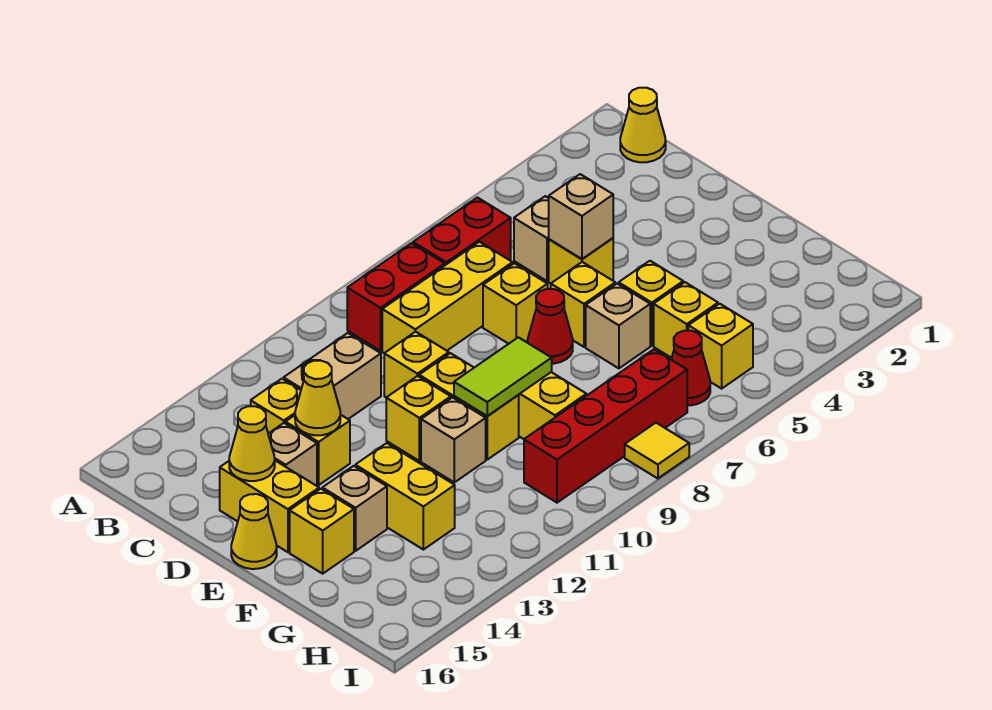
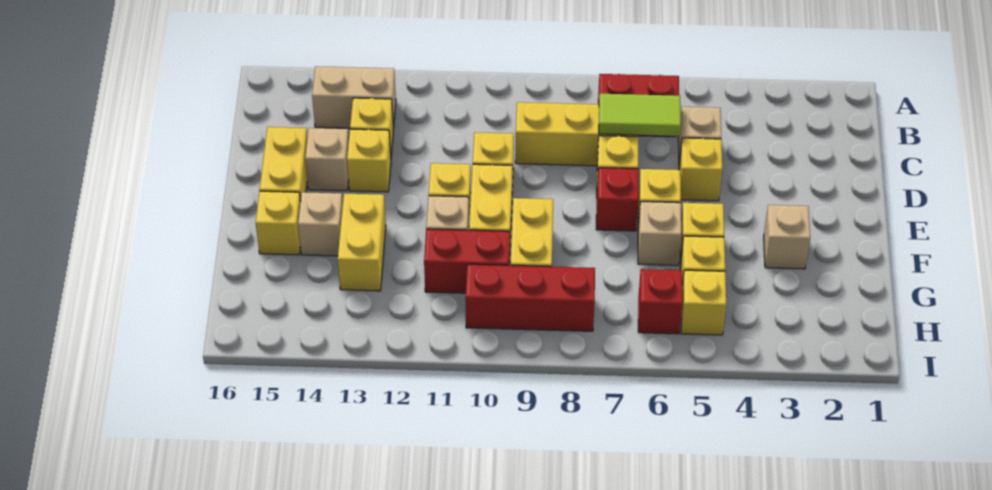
yellow 1x1 cone [620,88,666,162] -> none
red 1x2 brick [347,243,445,351] -> red 1x2 brick moved to [424,229,510,293]
tan 1x2 brick [284,333,381,419] -> tan 1x2 brick moved to [312,66,396,129]
tan 1x1 brick [549,174,613,259] -> tan 1x1 brick moved to [764,205,810,269]
yellow 1x1 cone [295,361,340,435] -> none
yellow 1x1 cone [229,406,275,481] -> none
red 1x1 cone [528,289,573,364] -> red 1x1 brick [596,168,638,231]
yellow 1x1 cone [231,494,277,569] -> none
lime 1x2 tile [454,337,552,416] -> lime 1x2 tile moved to [599,94,681,136]
red 1x1 cone [671,331,710,405] -> red 1x1 brick [638,269,682,334]
red 1x4 brick [524,349,687,503] -> red 1x3 brick [465,264,595,331]
yellow 1x1 tile [625,423,689,479] -> none

